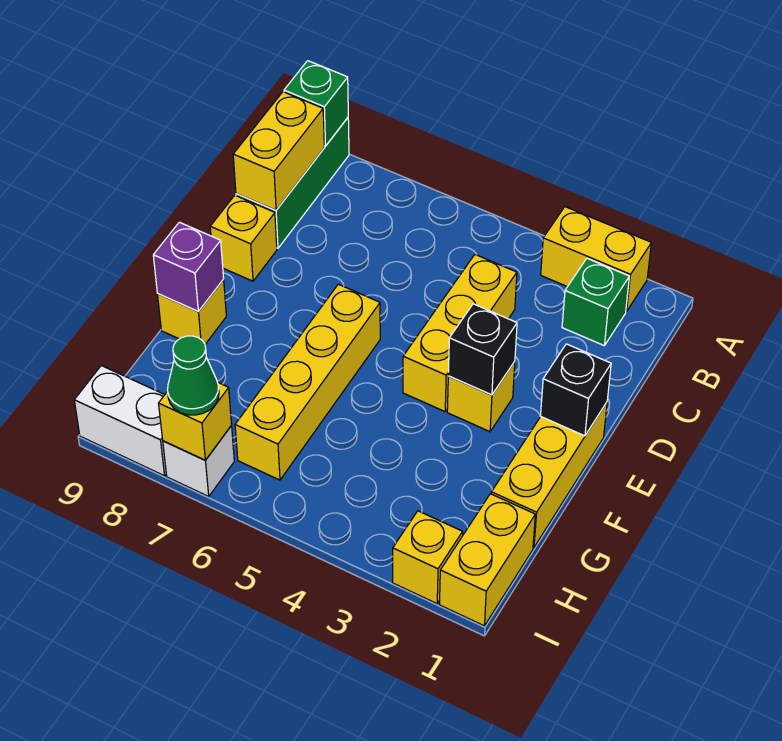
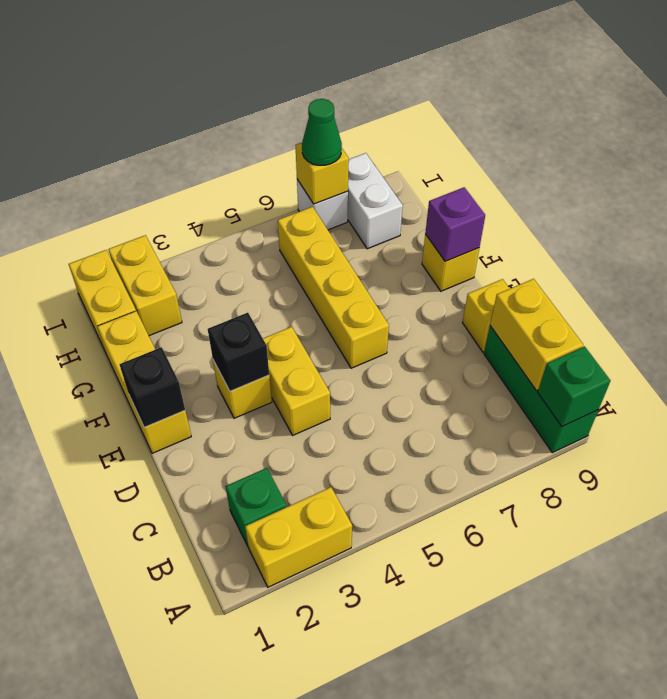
yellow 1x3 brick [403,255,517,412] -> yellow 1x2 brick [263,327,330,435]
yellow 1x1 brick [393,511,463,604] -> yellow 1x2 brick [108,235,182,336]
white 1x2 brick [74,366,166,476] -> white 1x2 brick turned to [348,153,403,249]

